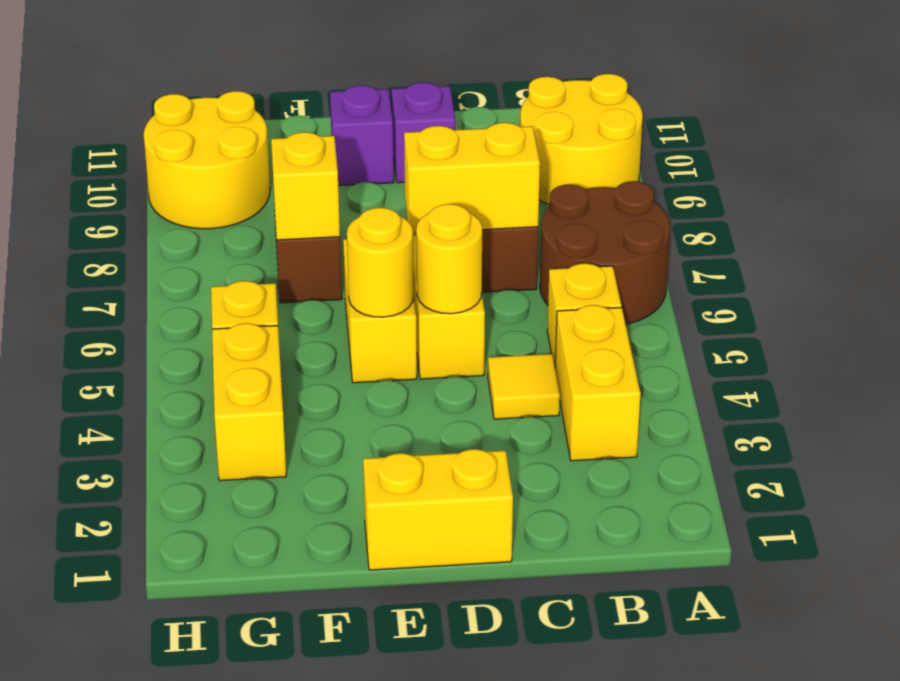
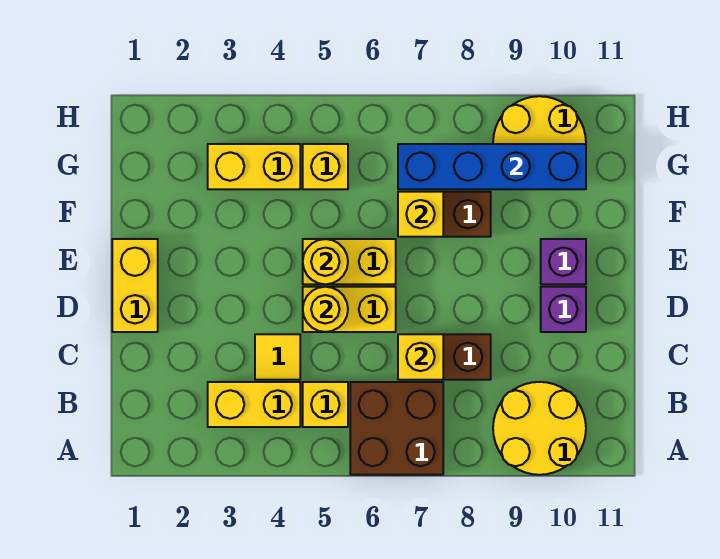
brown 2x2 round brick [540,181,670,324] -> brown 2x2 brick [350,382,443,475]
yellow 1x2 brick [404,123,540,233] -> yellow 1x1 brick [398,334,443,380]
none -> blue 1x4 brick [398,144,586,189]

